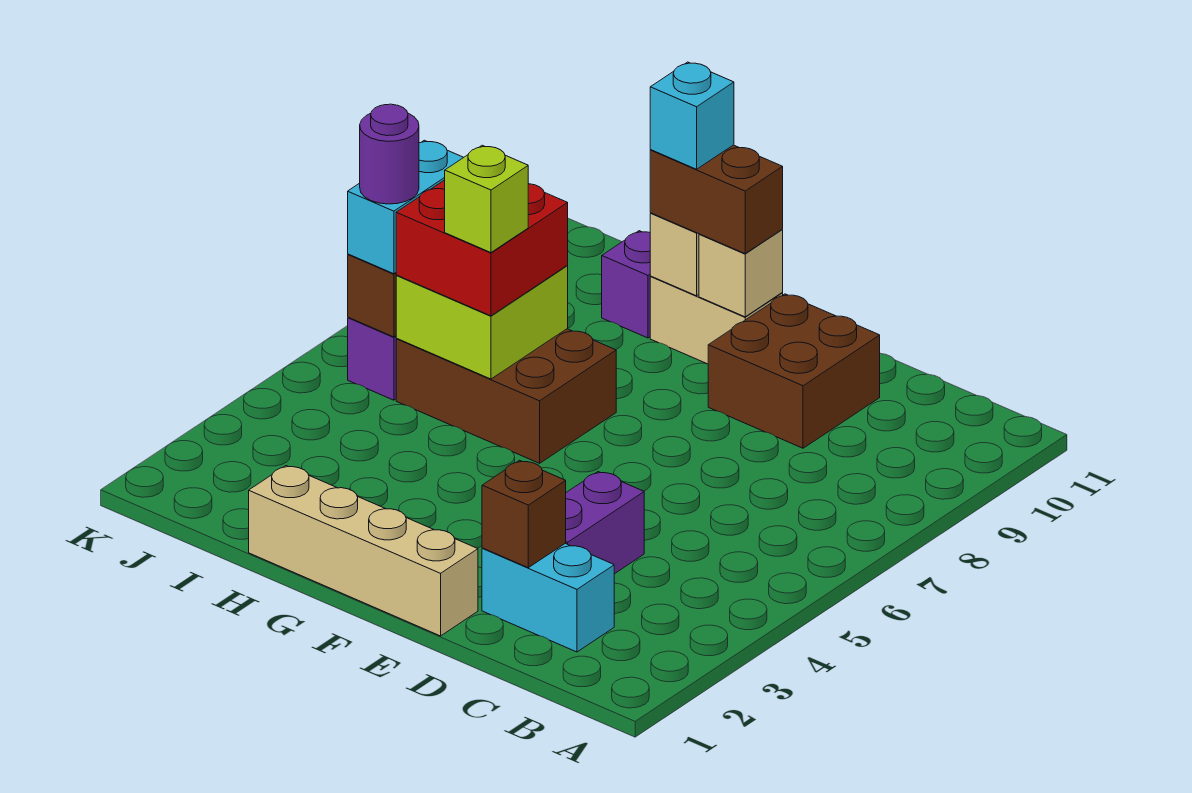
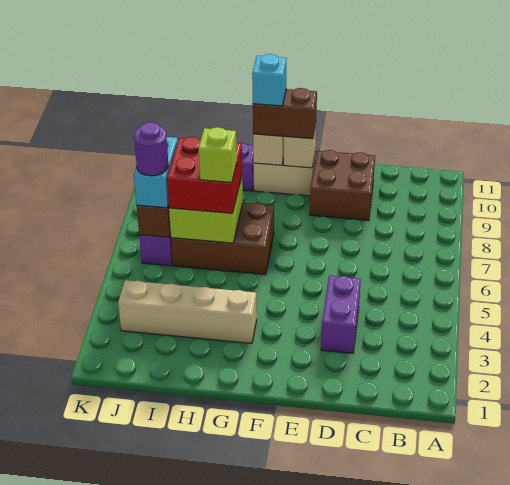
cyan 1x2 brick [482,543,614,652] -> none
brown 1x1 brick [482,460,566,568] -> none
tan 1x4 brick [249,466,478,636] -> tan 1x4 brick moved to [118,280,257,344]

